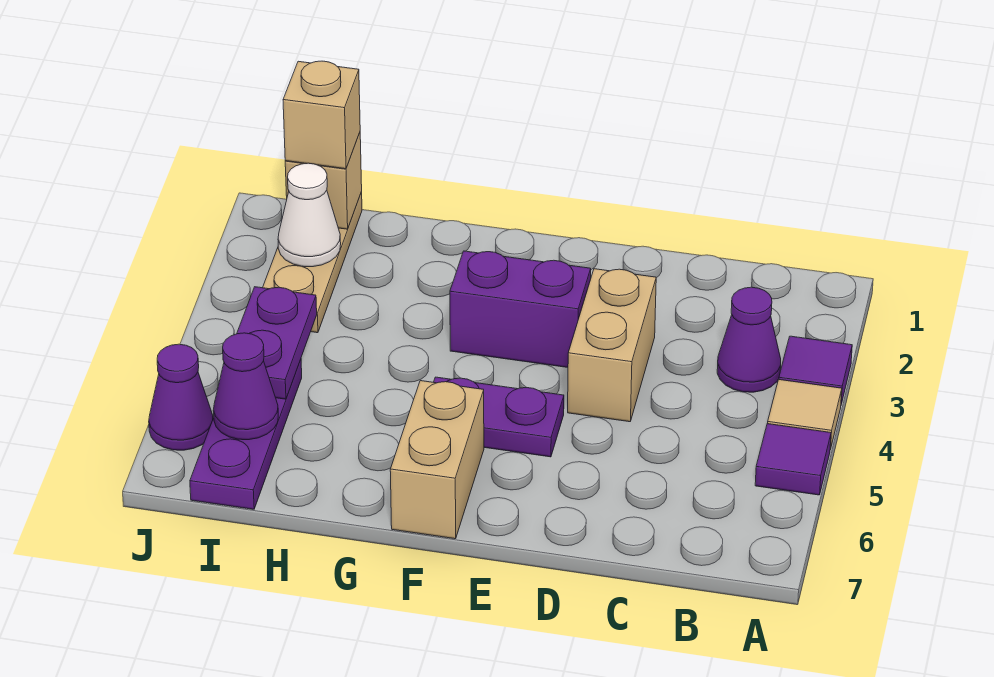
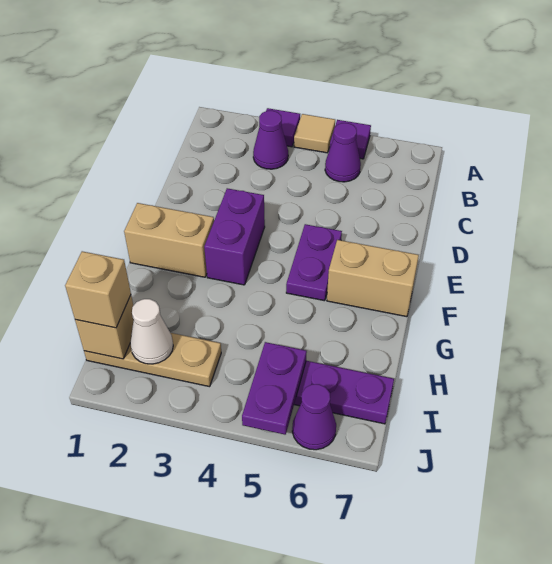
tan 1x2 brick [568,269,656,422] -> tan 1x2 brick moved to [124,203,214,277]
purple 1x2 plate [237,287,317,399] -> purple 1x2 plate turned to [242,342,307,435]
purple 1x1 cone [213,333,278,440] -> purple 1x1 cone moved to [325,123,361,182]

